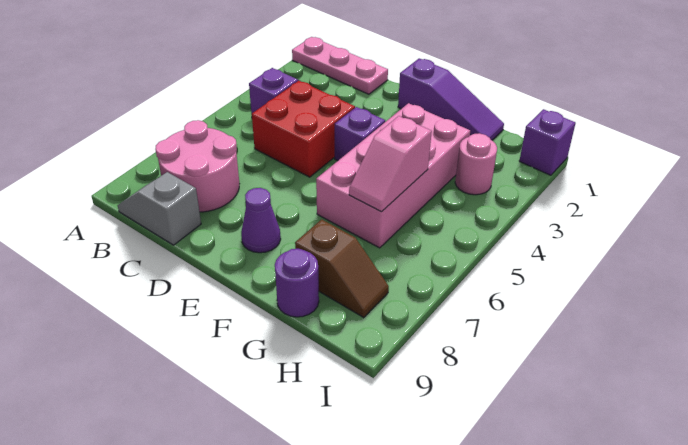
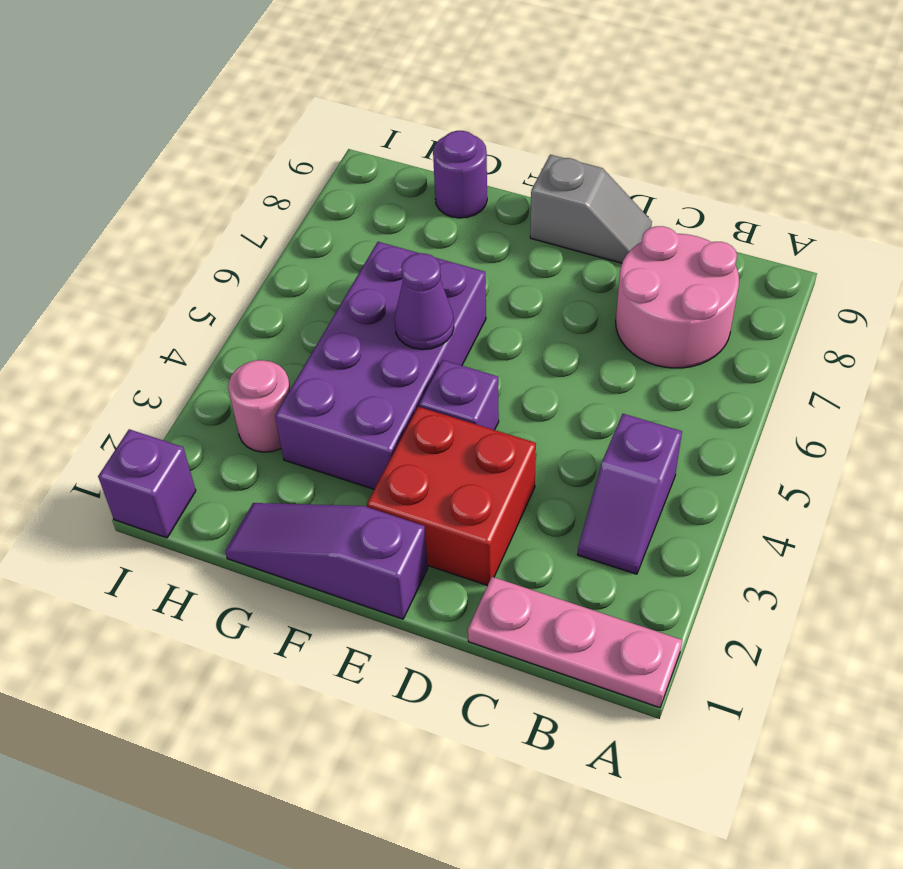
grey 1x2 slope [118,172,201,245] -> grey 1x2 slope moved to [530,155,652,263]
red 2x2 brick [252,81,355,177] -> red 2x2 brick moved to [367,407,536,585]
purple 1x1 cone [241,188,281,253] -> purple 1x1 cone moved to [394,253,454,350]
pink 2x4 brick [316,103,470,248] -> purple 2x4 brick [275,242,486,489]
pink 1x2 slope [349,116,432,212] -> none
brown 1x2 slope [295,219,389,317] -> none

